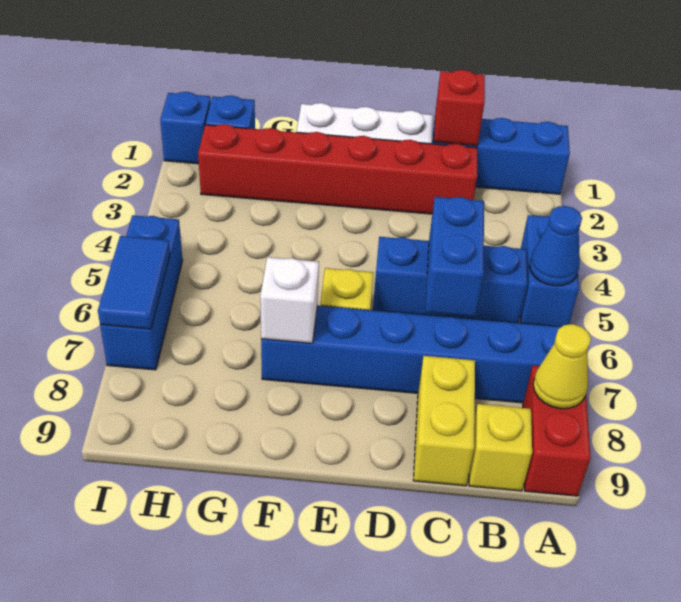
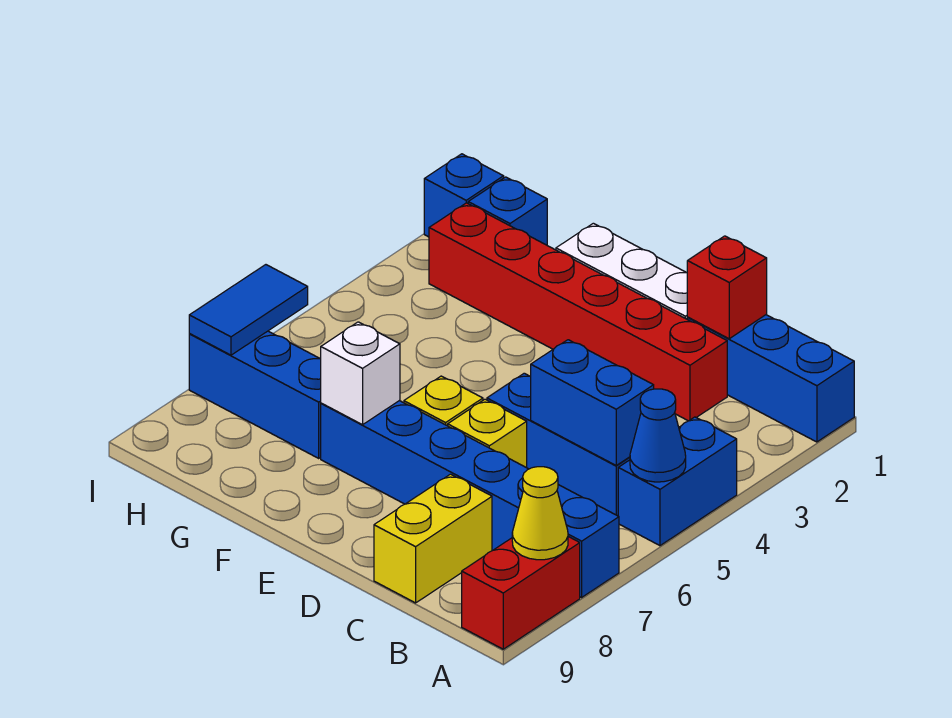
yellow 1x1 brick [469,404,532,491] -> yellow 1x1 brick moved to [448,399,527,468]
blue 1x2 brick [425,197,484,317] -> blue 1x2 brick turned to [531,340,654,465]
blue 1x3 brick [100,215,183,370] -> blue 1x3 brick turned to [189,331,321,458]

